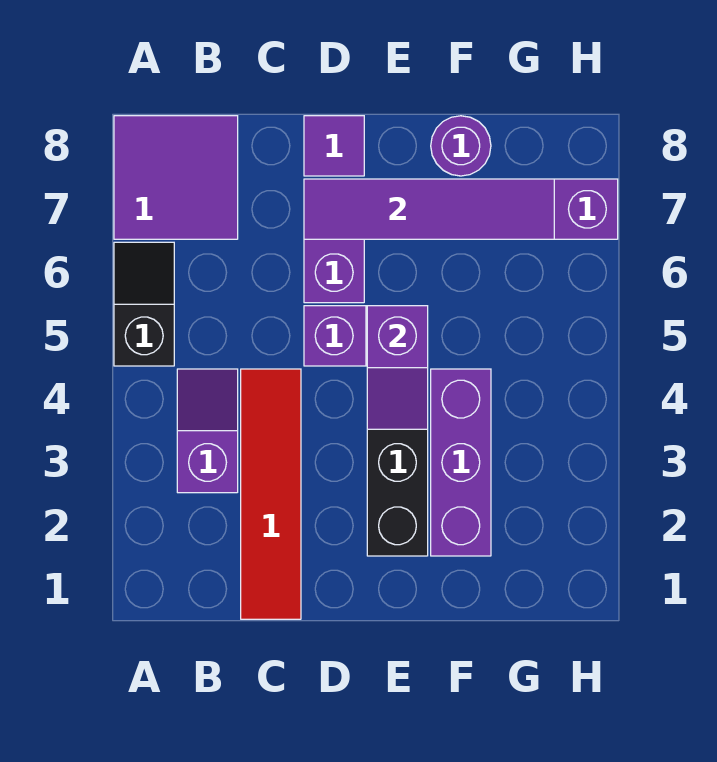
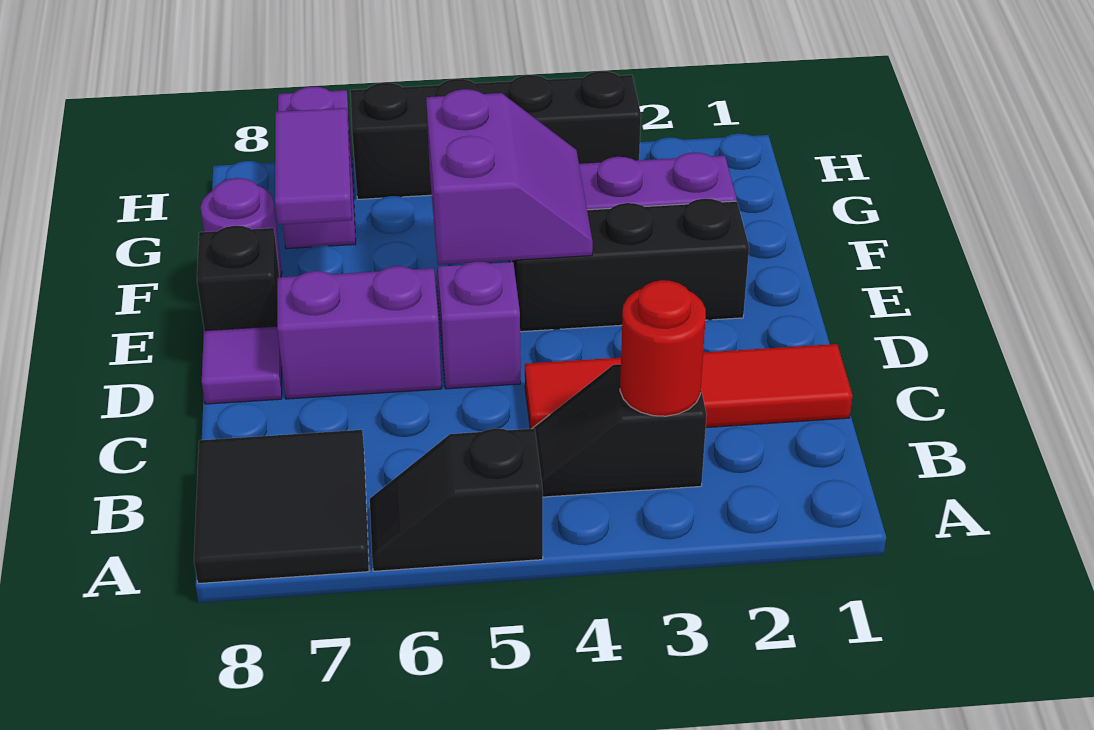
purple 2x2 tile [114,116,238,239] -> black 2x2 tile [194,430,369,583]
purple 1x2 slope [177,369,238,493] -> black 1x2 slope [532,364,707,497]
none -> red 1x1 round brick [620,280,706,416]
purple 1x4 tile [304,179,554,239] -> purple 1x2 tile [275,108,352,225]
purple 1x2 slope [367,306,428,429] -> purple 2x2 slope [426,89,593,265]
none -> black 1x1 brick [197,226,279,331]
none -> black 1x4 brick [350,71,641,199]

